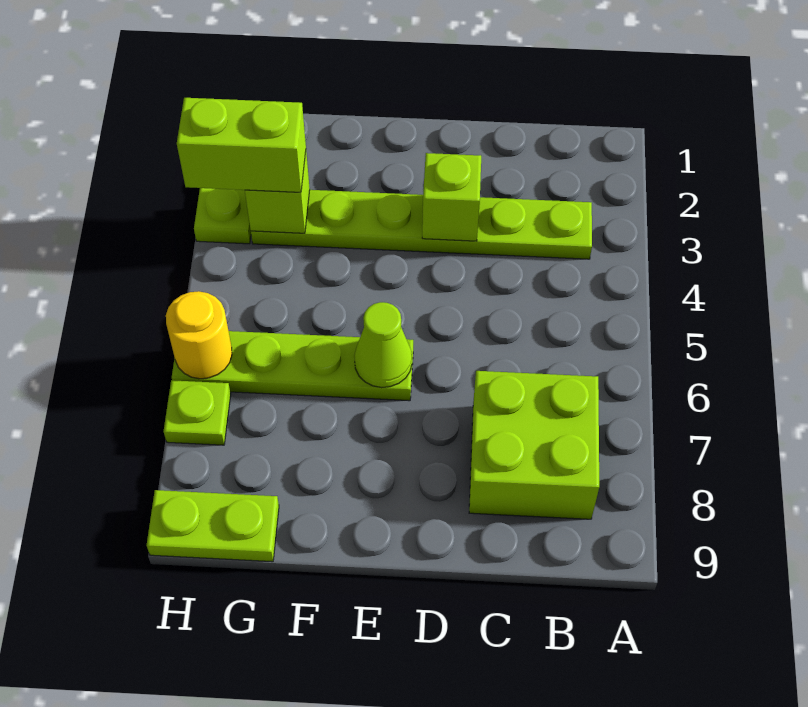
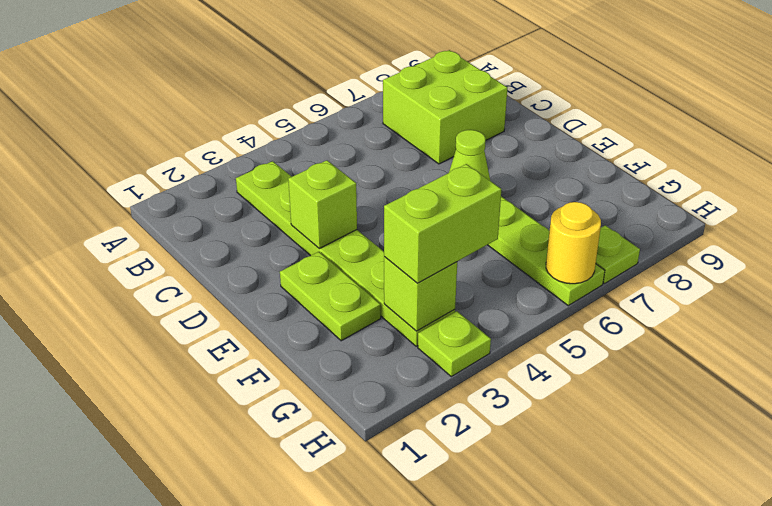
lime 1x2 brick [177,98,306,192] -> lime 1x2 brick turned to [384,164,501,283]
lime 1x2 plate [147,490,279,562] -> lime 1x2 plate moved to [280,252,381,341]

